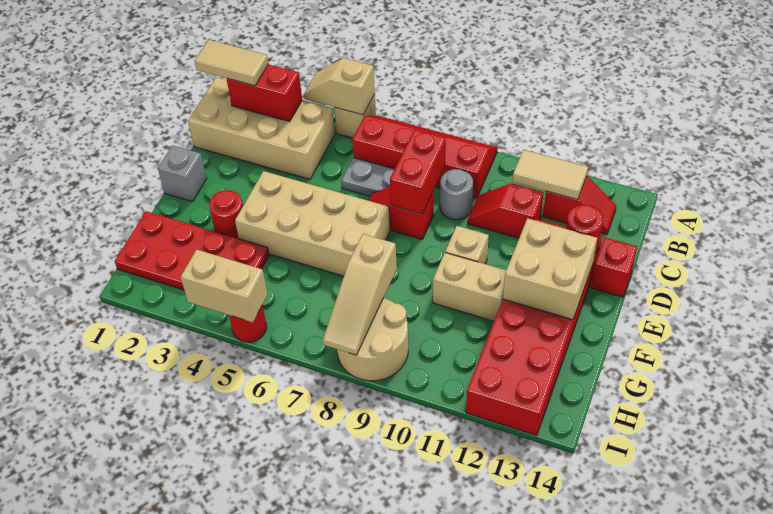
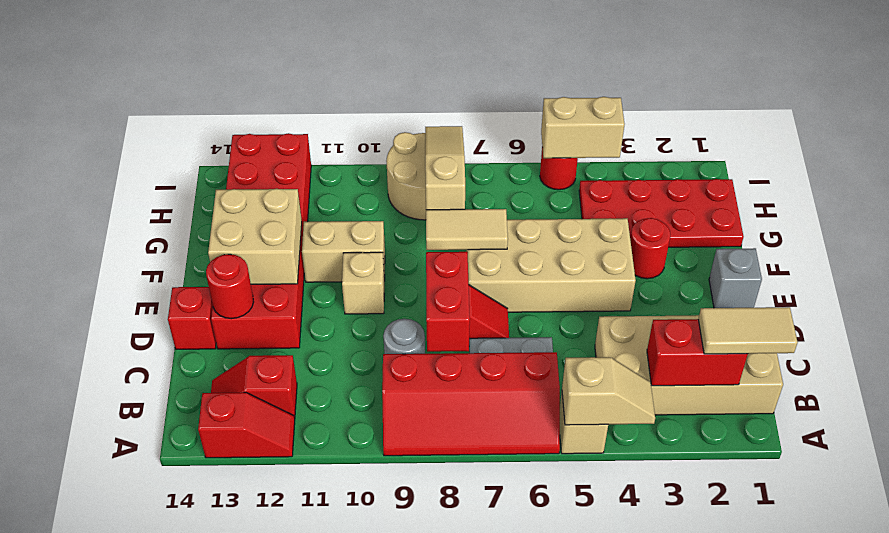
tan 1x2 tile [513,150,588,200] -> tan 1x2 tile moved to [426,209,508,250]
red 1x2 slope [468,183,544,238] -> red 1x2 slope moved to [198,392,295,458]

